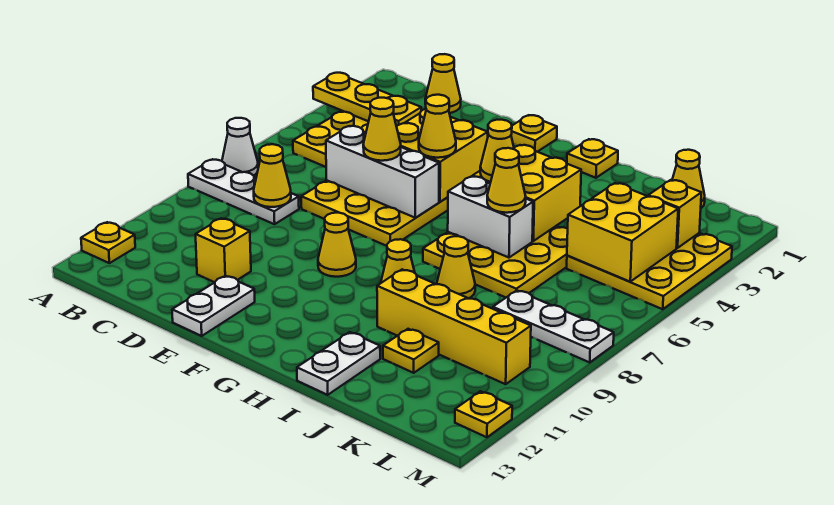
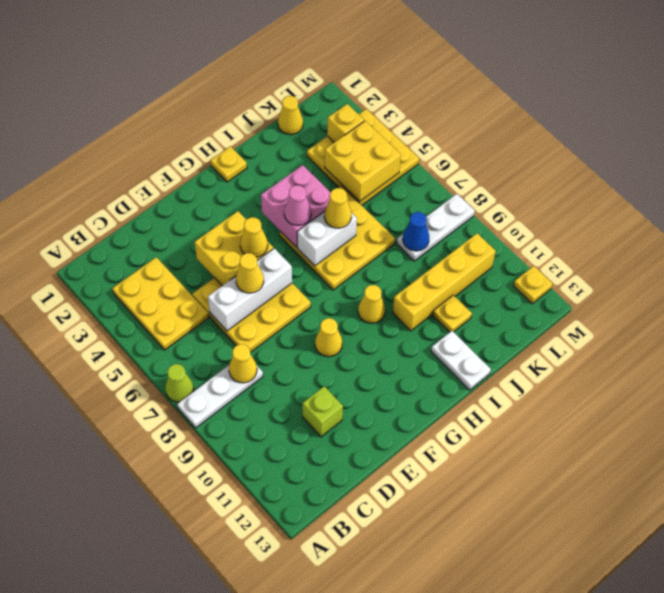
yellow 1x3 plate [313,73,421,126] -> none
white 1x1 cone [222,118,258,176] -> lime 1x1 cone [165,364,194,402]
yellow 1x1 plate [81,222,135,263] -> none
yellow 1x1 cone [425,54,461,113] -> none
yellow 1x1 brick [196,218,251,282] -> lime 1x1 brick [302,386,343,437]
white 1x2 plate [172,276,255,336] -> none
yellow 1x1 plate [511,115,557,152] -> none
yellow 2x2 brick [473,145,581,241] -> pink 2x2 brick [261,165,331,247]
yellow 1x1 cone [480,120,514,182] -> pink 1x1 cone [284,185,311,225]
yellow 1x1 cone [437,236,475,298] -> none
none -> blue 1x1 cone [403,212,429,251]

